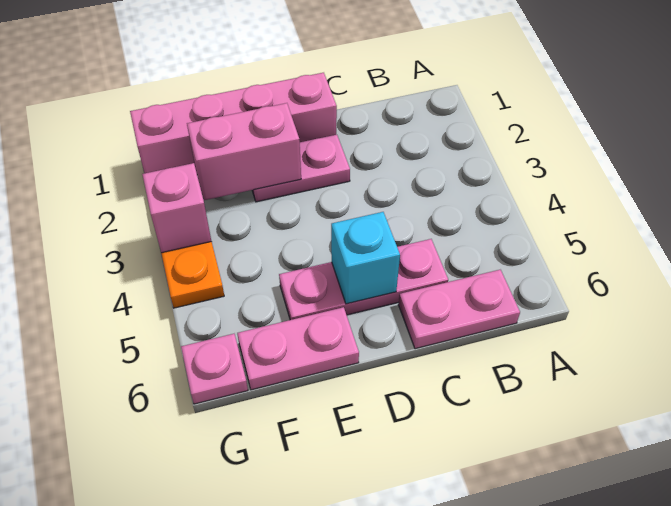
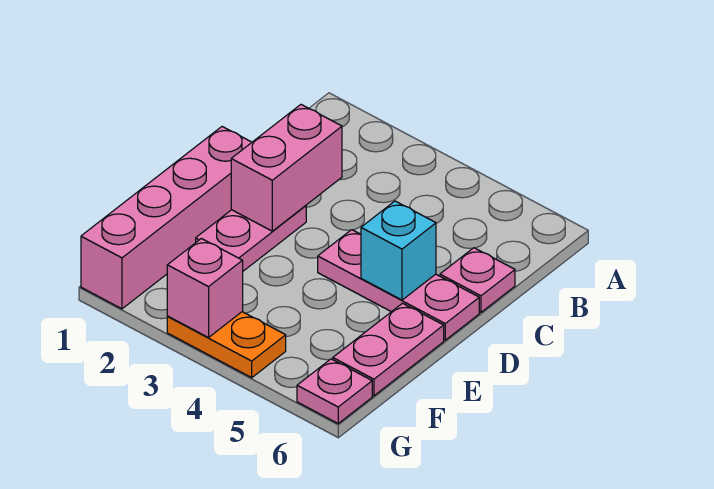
pink 1x2 plate [398,270,520,349] -> pink 1x1 plate [440,248,515,312]
pink 1x3 plate [279,239,448,320] -> pink 1x3 plate turned to [318,230,479,340]
pink 1x2 brick [187,103,301,200] -> pink 1x2 brick moved to [231,105,342,231]

